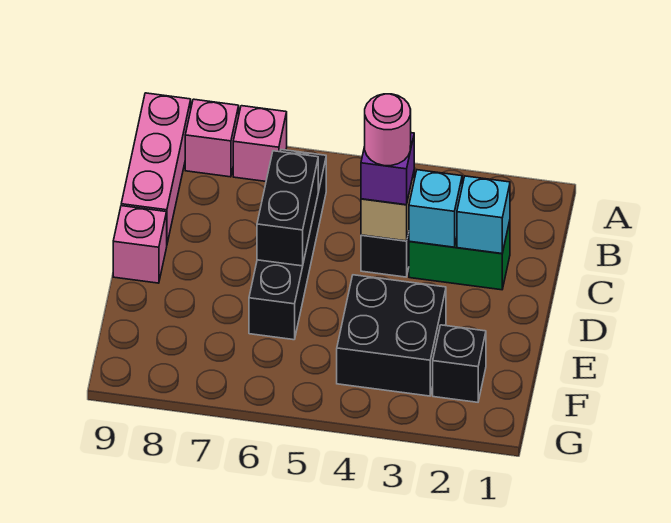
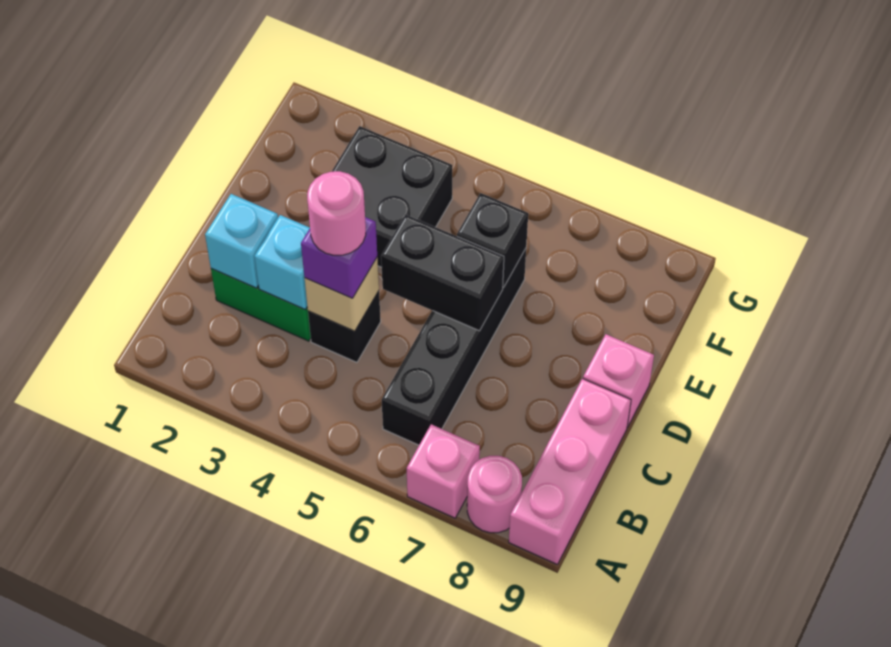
pink 1x1 brick [185,99,239,177] -> pink 1x1 round brick [467,456,522,533]
black 1x2 brick [257,151,318,266] -> black 1x2 brick turned to [381,215,504,331]
black 1x1 brick [433,325,486,402] -> black 1x1 brick moved to [457,193,528,287]

